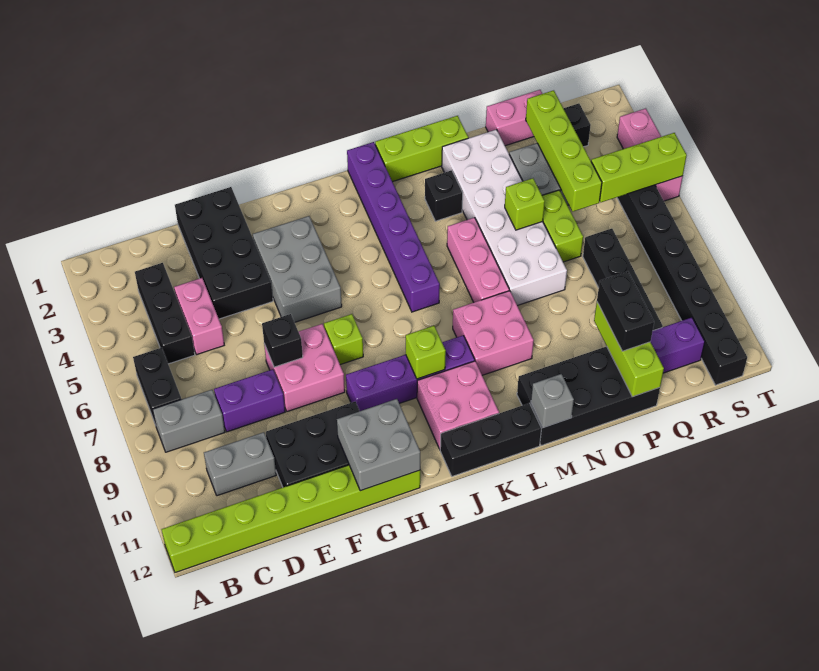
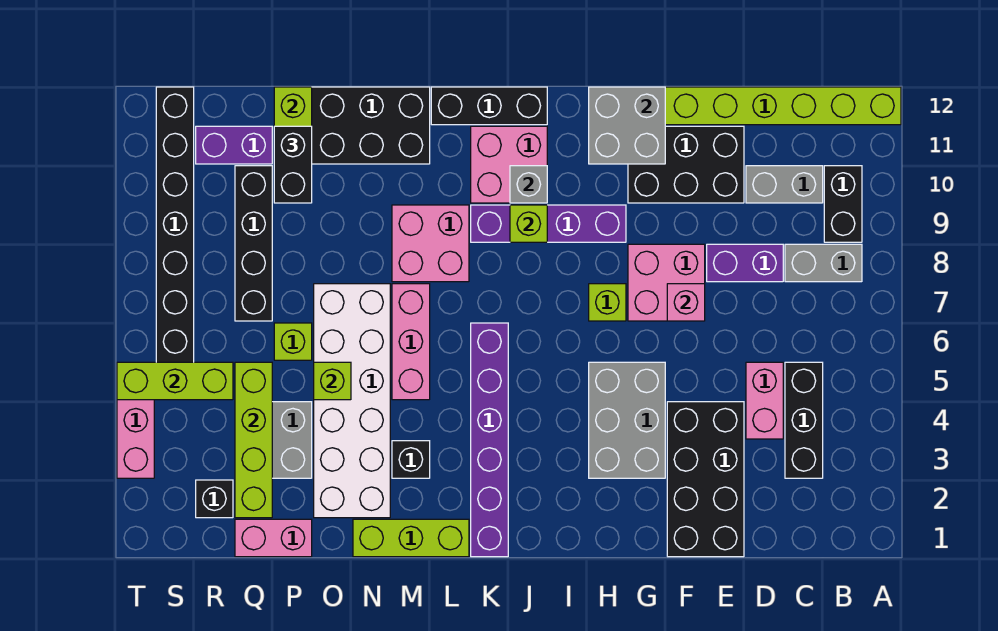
black 1x2 brick [133,348,181,423] -> black 1x2 brick moved to [824,166,862,242]
black 1x1 brick [262,314,303,367] -> pink 1x1 brick [667,284,705,321]
grey 1x1 brick [531,374,574,428] -> grey 1x1 brick moved to [510,166,547,203]
lime 1x2 brick [542,190,583,262] -> lime 1x1 brick [274,323,312,360]

